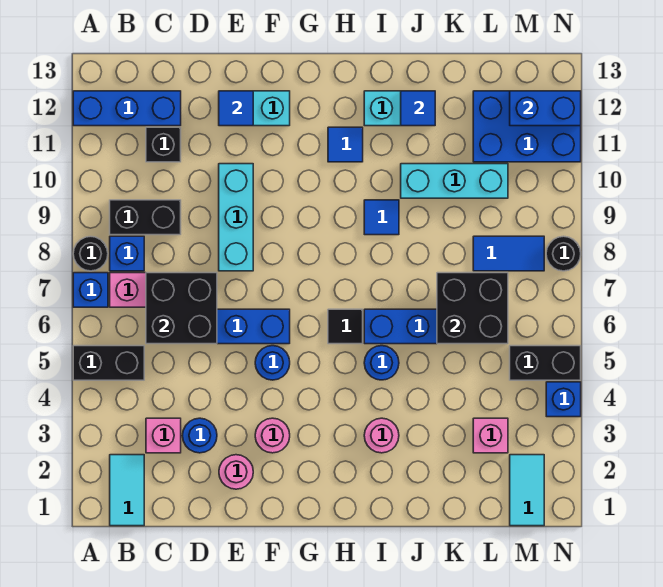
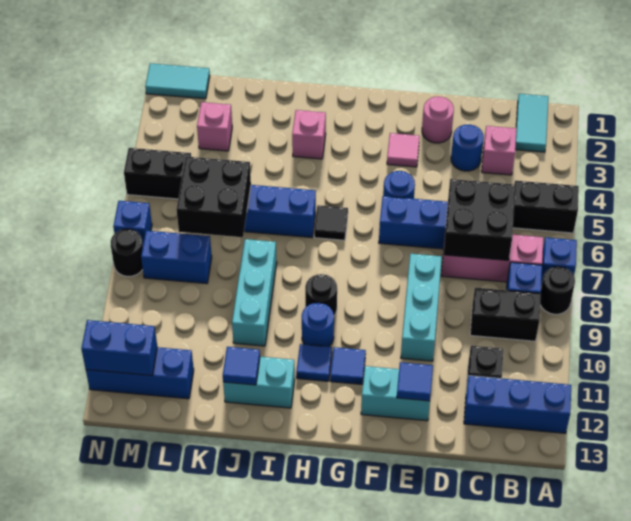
pink 1x1 round brick [255,418,290,453] -> pink 1x1 tile [387,133,420,167]
none -> black 1x1 round brick [305,274,337,316]
pink 1x1 round brick [364,418,399,453] -> pink 1x1 brick [292,110,326,159]
blue 1x1 round brick [364,346,399,380] -> blue 1x1 round brick moved to [302,303,334,347]
blue 1x1 tile [364,200,399,235] -> blue 1x1 tile moved to [330,347,366,384]
cyan 1x3 brick [401,164,508,198] -> cyan 1x3 brick turned to [232,239,277,346]
blue 1x2 tile [473,236,544,271] -> blue 1x2 brick [141,231,212,284]
blue 2x3 brick [473,91,581,162] -> blue 1x3 brick [86,347,194,399]
cyan 1x2 tile [510,455,544,526] -> cyan 1x2 tile turned to [145,63,210,99]
blue 1x1 brick [546,382,581,417] -> blue 1x1 brick moved to [113,201,152,244]

